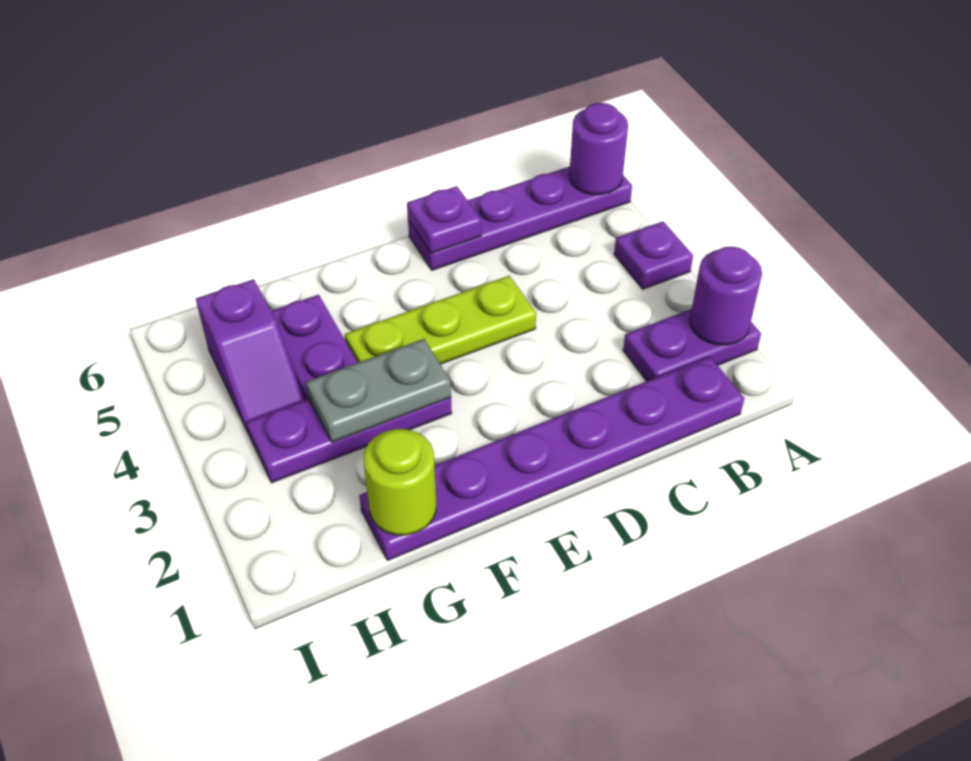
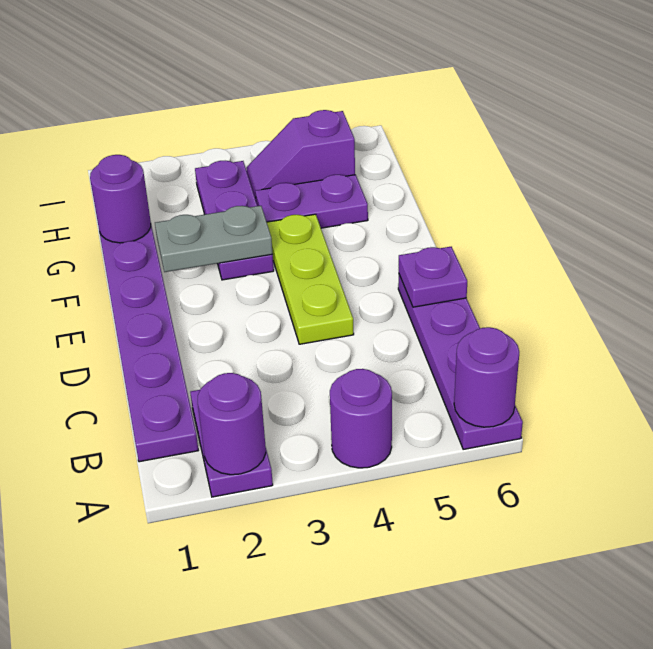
purple 1x1 plate [614,221,693,289] -> purple 1x1 round brick [330,369,392,468]
grey 1x2 plate [306,339,451,442] -> grey 1x2 plate turned to [155,206,273,272]
lime 1x1 round brick [363,429,436,535] -> purple 1x1 round brick [90,155,151,243]

